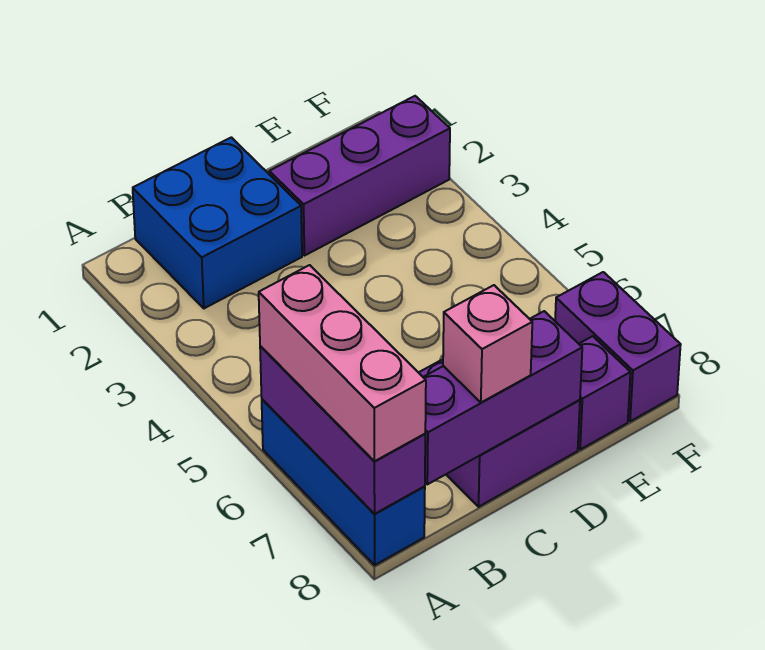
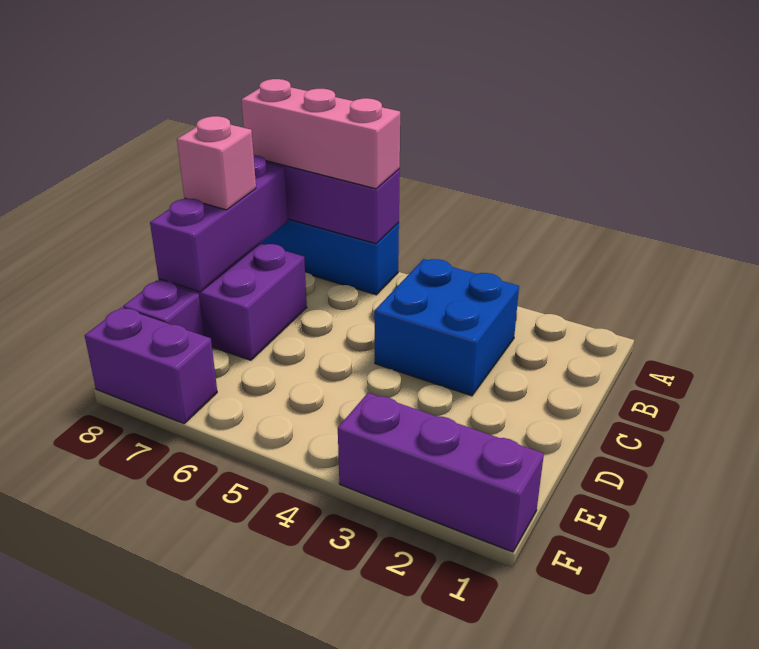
blue 2x2 brick [133,137,302,308] -> blue 2x2 brick moved to [374,259,519,396]
purple 1x3 brick [269,96,450,256] -> purple 1x3 brick turned to [338,393,544,552]

